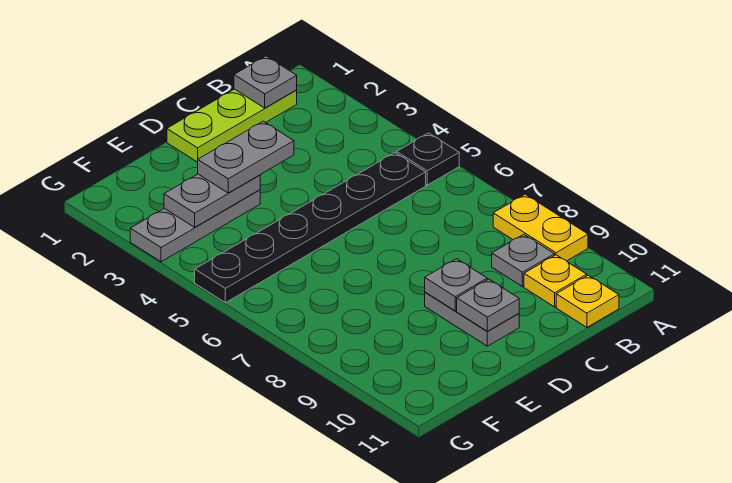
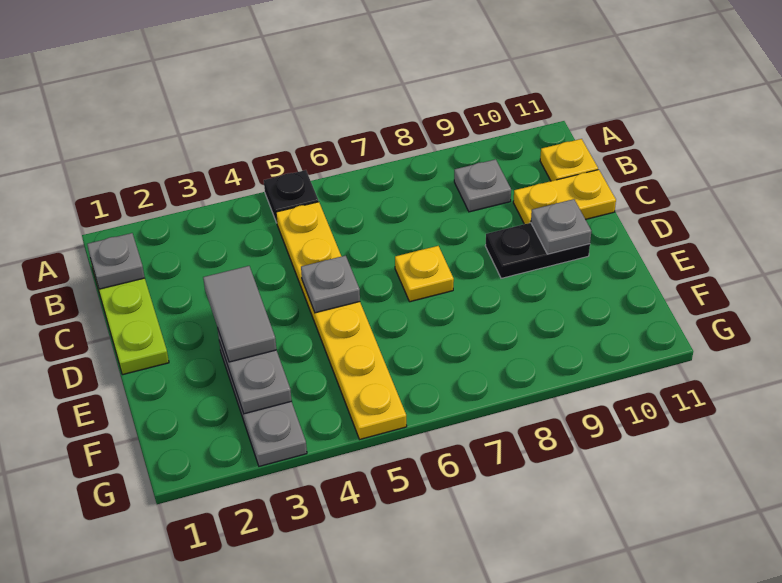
yellow 1x2 plate [493,194,588,261] -> yellow 1x2 plate moved to [513,170,616,224]
black 1x6 plate [195,153,426,303] -> yellow 1x6 plate [276,202,407,439]
yellow 1x1 plate [524,255,587,307] -> yellow 1x1 plate moved to [395,246,454,302]
grey 1x2 plate [198,121,294,193] -> grey 1x2 tile [203,266,277,362]
grey 1x2 plate [425,292,519,346] -> black 1x2 plate [485,223,590,278]
grey 1x1 plate [425,259,487,311] -> grey 1x1 plate moved to [301,256,360,313]

